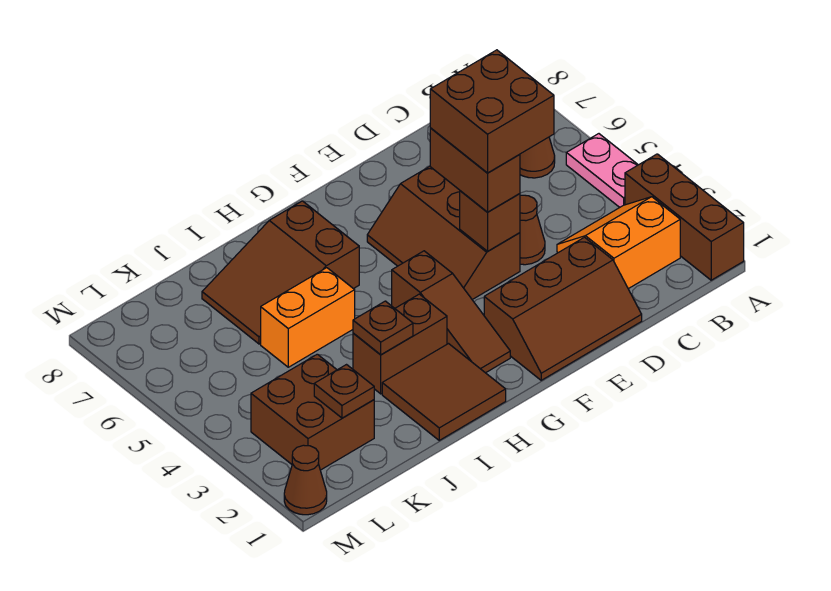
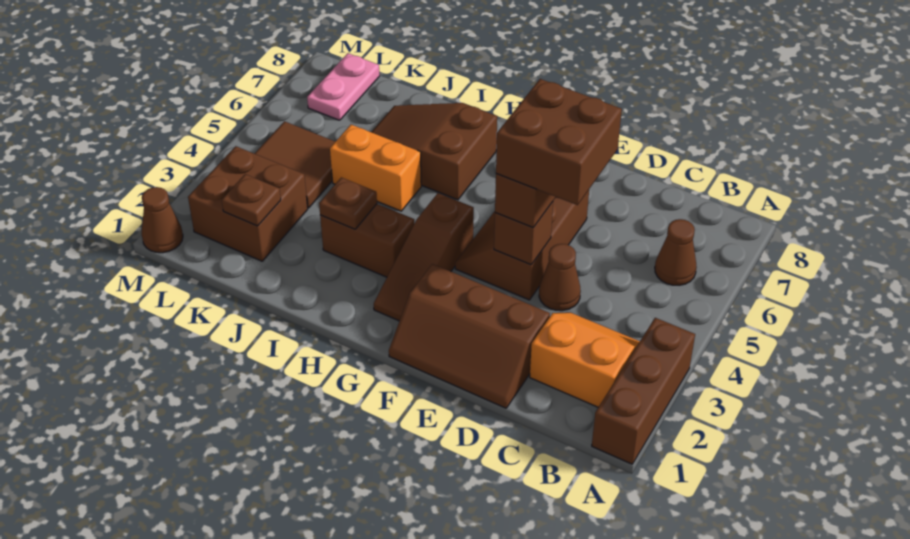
pink 1x2 plate [566,134,638,207] -> pink 1x2 plate moved to [307,53,380,120]
brown 2x2 tile [382,344,506,440] -> brown 2x2 tile moved to [254,121,335,208]

